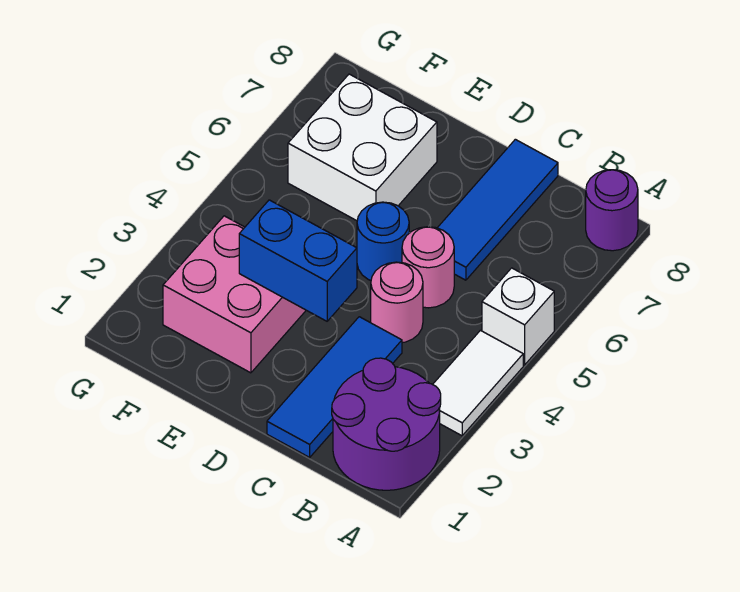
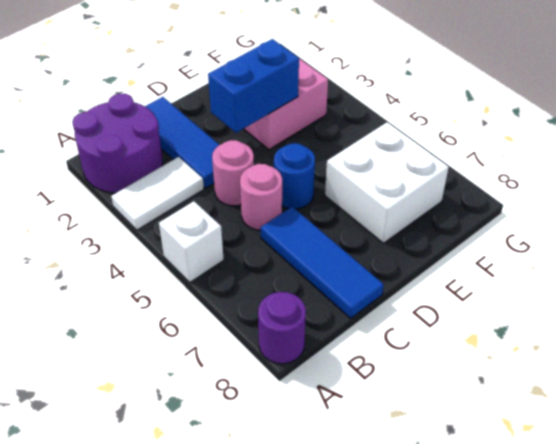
white 1x2 tile [433,330,523,436] -> white 1x2 tile turned to [111,157,204,230]

